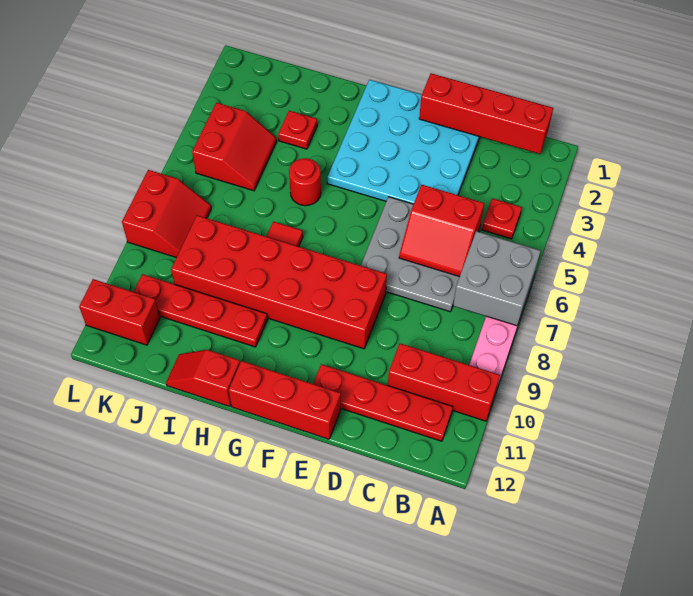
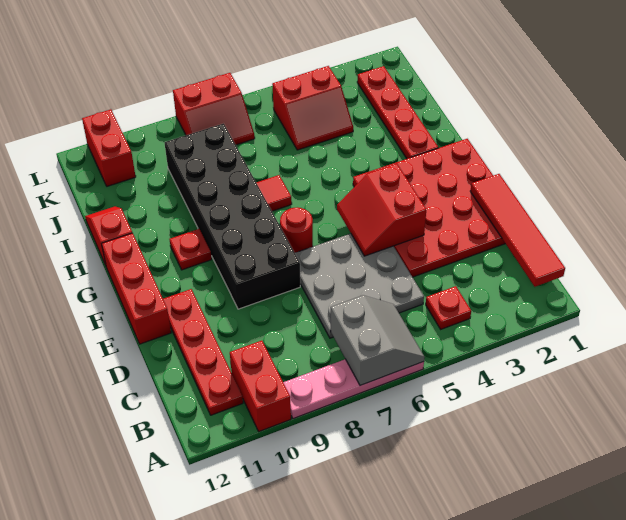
grey 2x2 brick [453,231,540,326] -> grey 2x2 slope [331,295,425,385]
red 1x3 brick [388,343,500,421] -> red 1x2 brick [230,341,291,431]
red 1x4 brick [419,73,553,154] -> red 1x4 tile [470,174,565,287]
red 2x2 slope [399,185,484,277] -> red 2x2 slope moved to [337,164,426,256]
cyan 4x4 plate [327,80,480,204] -> red 4x4 plate [353,139,505,277]
red 2x6 brick [171,215,387,349] -> black 2x6 brick [164,123,300,309]
red 1x1 round brick [289,158,321,206] -> red 1x1 round brick moved to [280,207,313,253]
red 1x4 plate [134,274,267,347] -> red 1x4 plate moved to [357,66,438,159]
red 1x1 plate [278,111,317,149] -> red 1x1 plate moved to [170,229,212,270]

